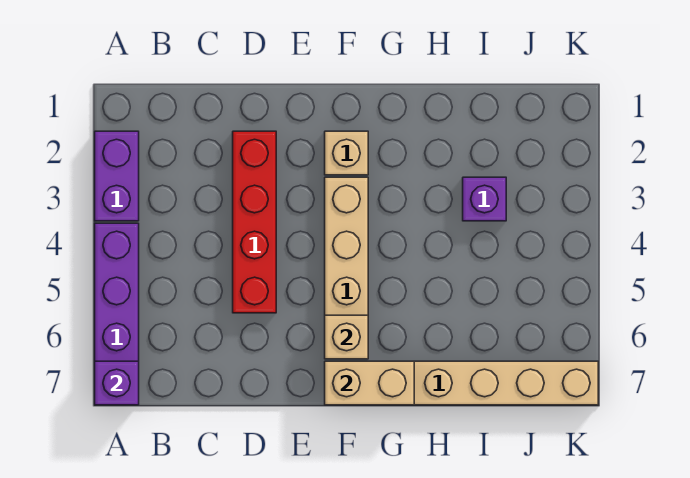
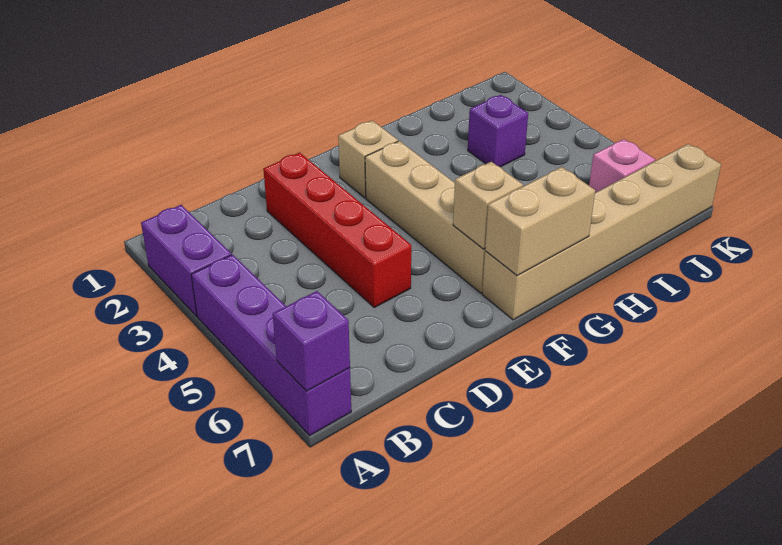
none -> pink 1x1 brick [589,139,655,193]

